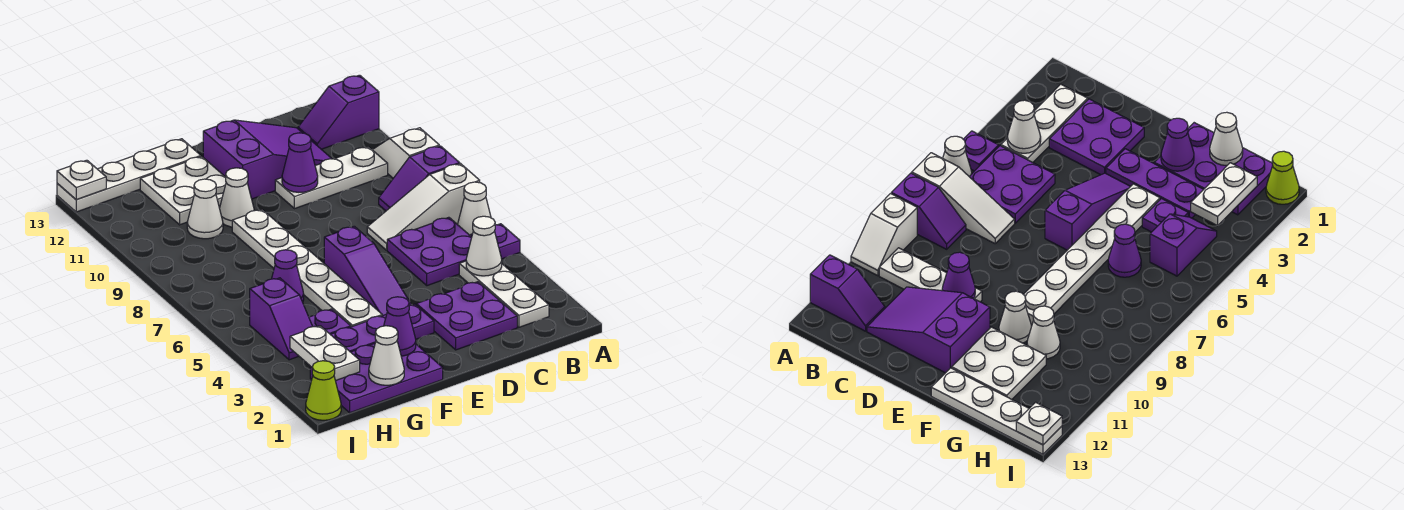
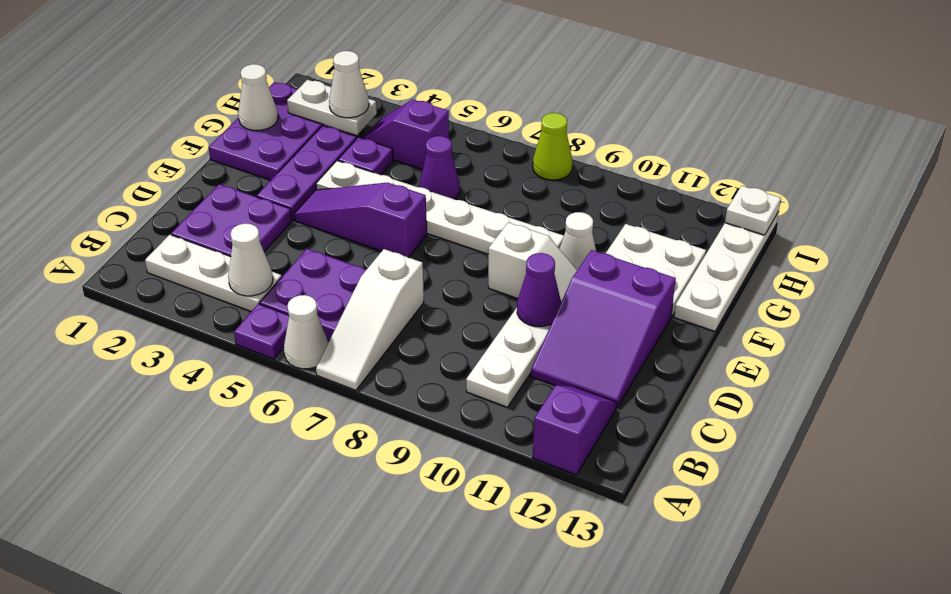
white 1x3 slope [367,164,480,250] -> white 1x3 slope turned to [316,249,424,390]
purple 1x2 slope [379,146,460,211] -> none
white 1x2 slope [372,128,439,178] -> white 1x2 slope moved to [488,223,577,302]
purple 1x1 cone [384,297,416,356] -> none
white 1x1 cone [187,179,223,239] -> white 1x1 cone moved to [329,51,369,118]
lime 1x1 cone [306,361,341,420] -> lime 1x1 cone moved to [533,113,573,180]

